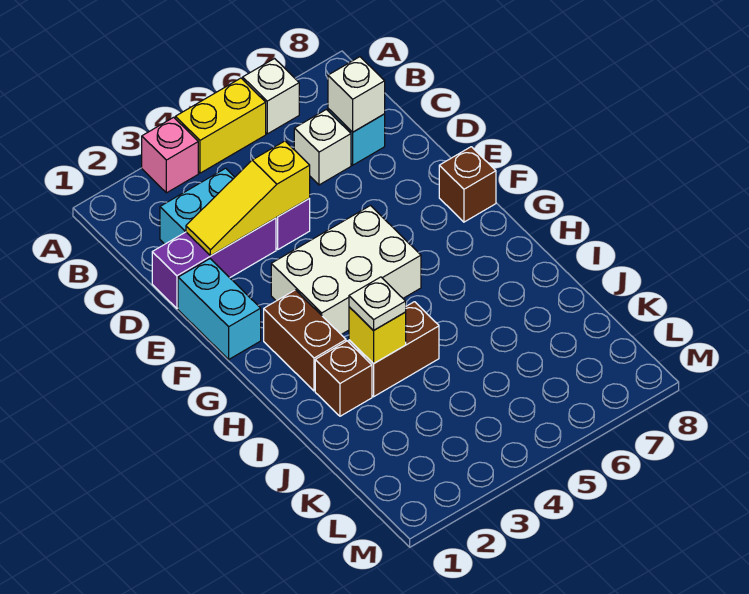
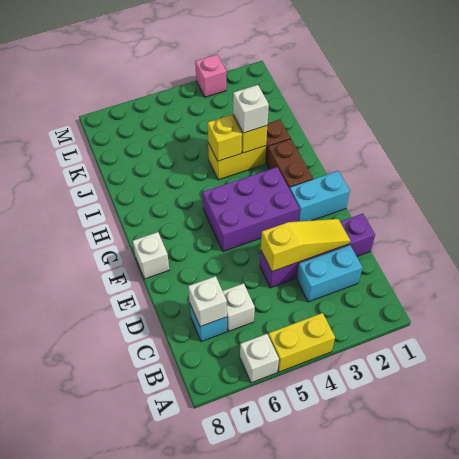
pink 1x1 brick [142,117,198,193] -> pink 1x1 brick moved to [195,55,226,97]
cyan 1x2 brick [178,259,261,359] -> cyan 1x2 brick turned to [290,171,350,221]
white 2x3 brick [271,206,421,334] -> purple 2x3 brick [202,167,299,251]
brown 1x1 brick [439,147,496,222] -> white 1x1 brick [133,232,169,279]
brown 1x2 brick [349,302,439,397] -> yellow 1x2 brick [208,143,266,180]
white 1x1 plate [349,277,406,331] -> white 1x1 brick [233,85,269,133]
none -> yellow 1x1 brick [208,115,242,161]

